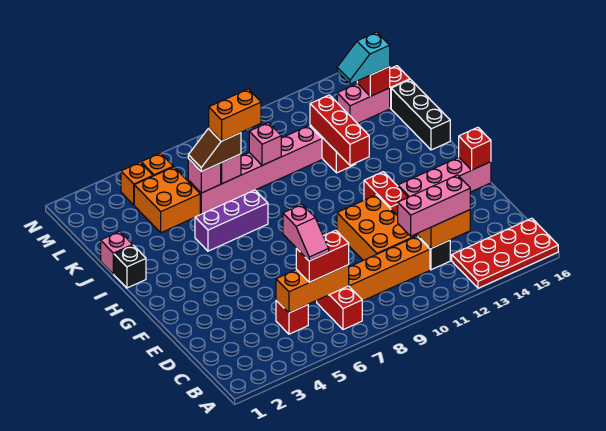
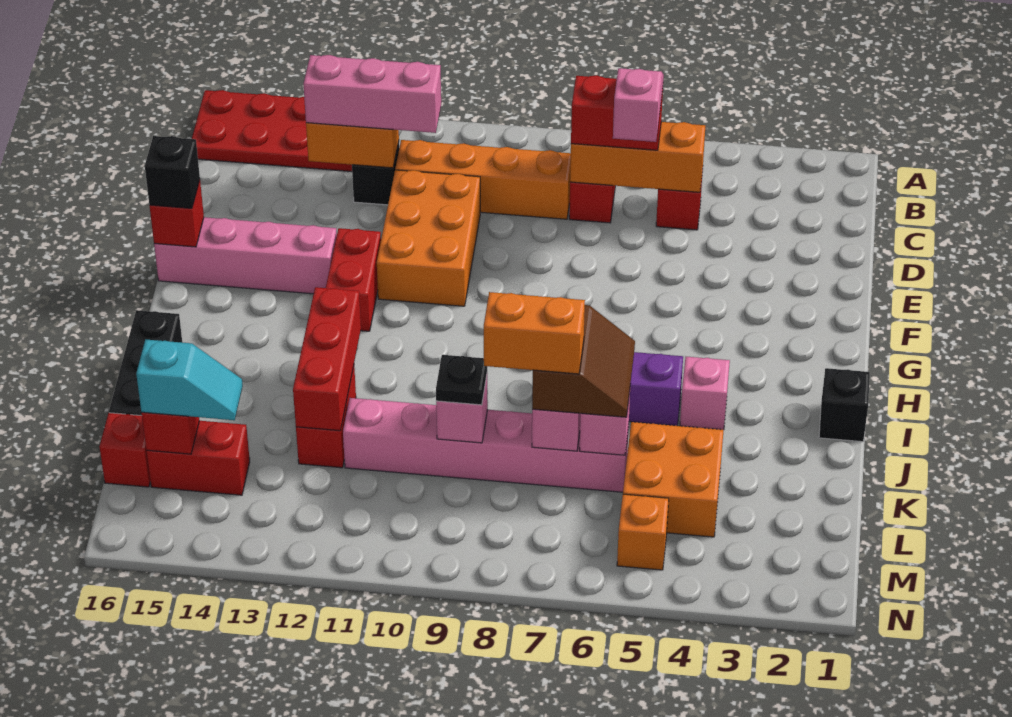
none -> black 1x1 brick [145,136,200,208]
pink 1x1 brick [101,231,132,274] -> pink 1x1 brick moved to [680,357,730,430]
brown 1x2 slope [188,129,241,172] -> brown 2x2 slope [532,305,635,417]
none -> black 1x1 plate [436,355,487,405]
pink 1x2 brick [337,83,390,124] -> red 1x2 brick [147,421,250,495]
orange 1x1 brick [121,162,153,205] -> none

